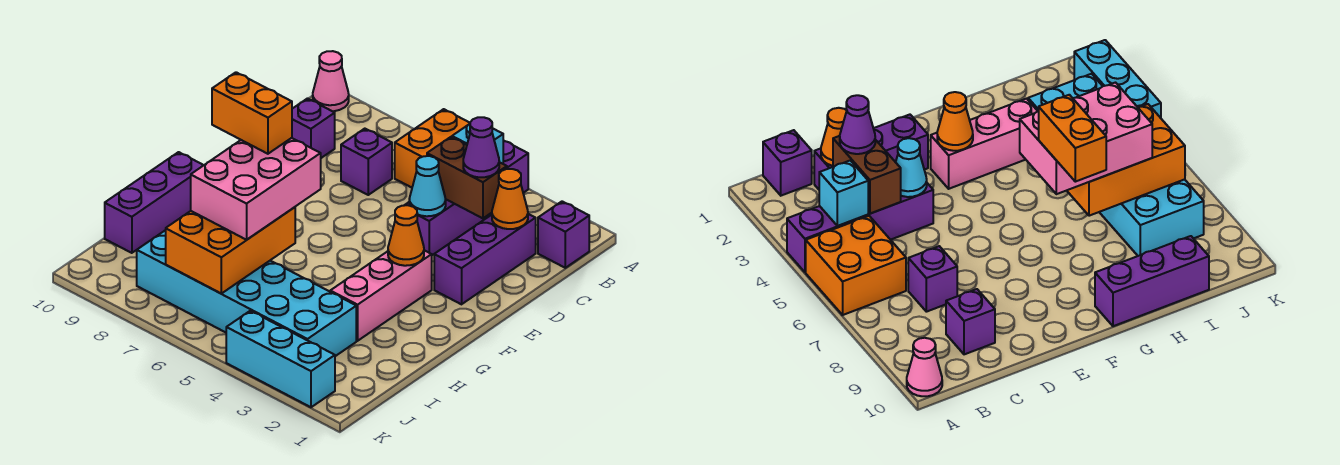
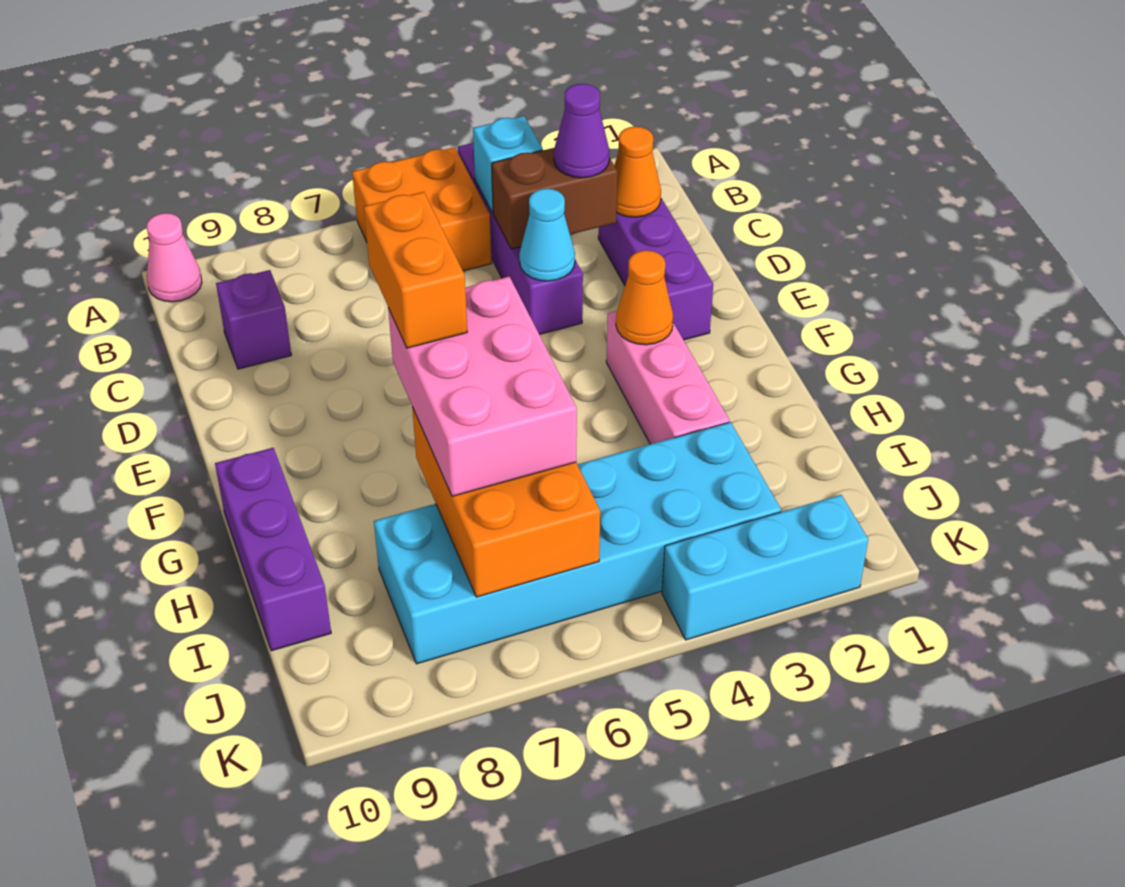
purple 1x1 brick [538,201,589,268] -> none
purple 1x1 brick [341,129,392,195] -> none
orange 1x2 brick [212,72,292,154] -> orange 1x2 brick turned to [364,192,467,348]

